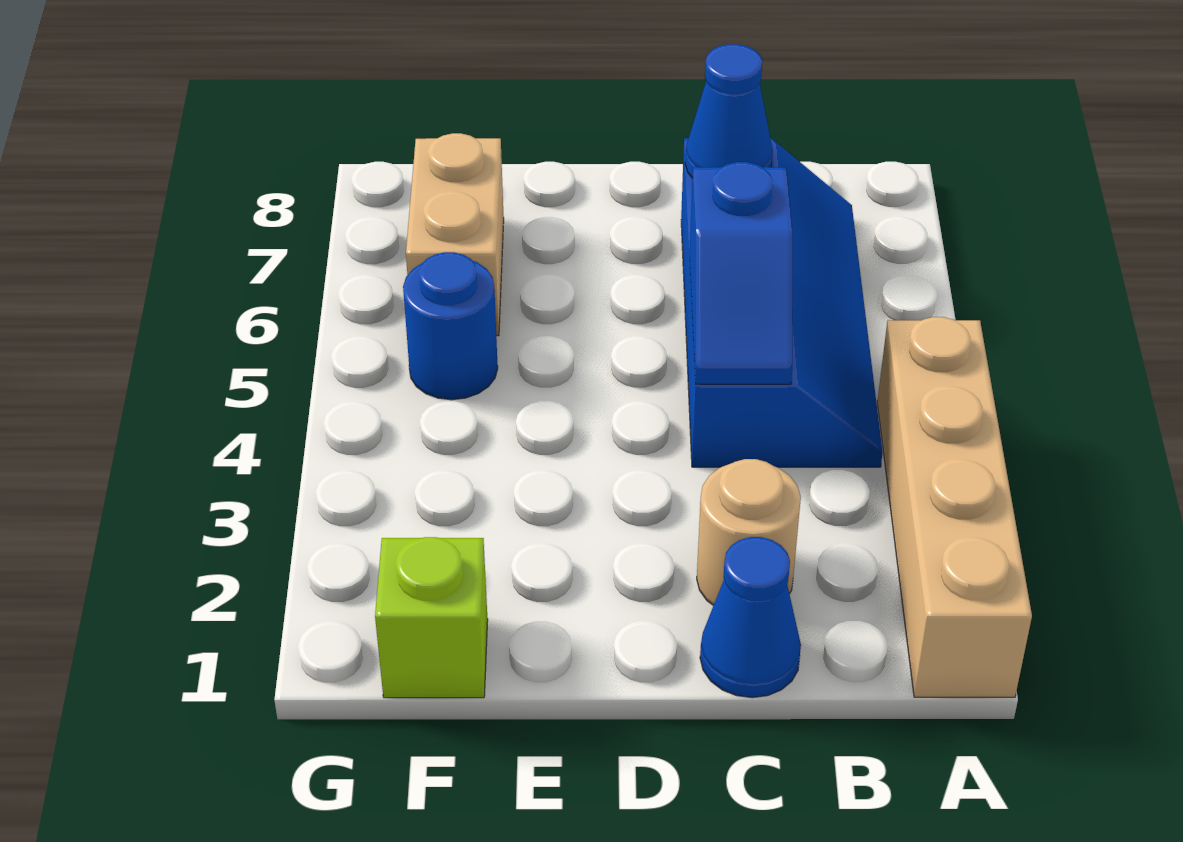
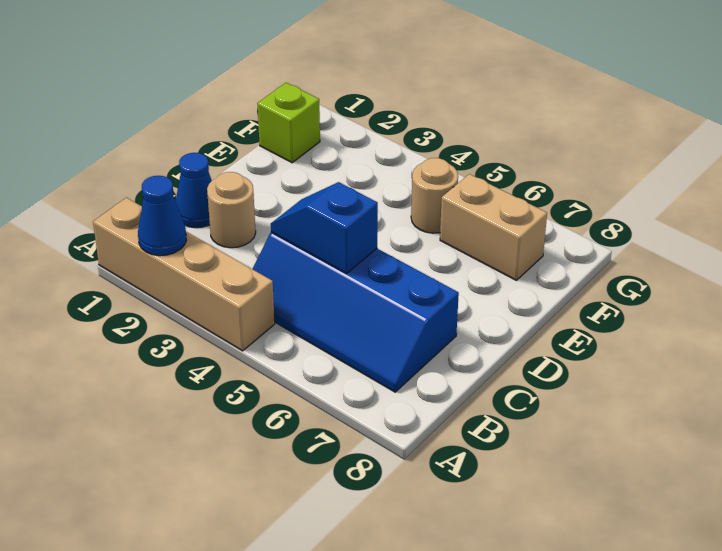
blue 1x1 cone [685,44,773,178] -> blue 1x1 cone moved to [138,176,186,256]
blue 1x1 round brick [403,252,498,400] -> tan 1x1 round brick [411,158,458,233]

